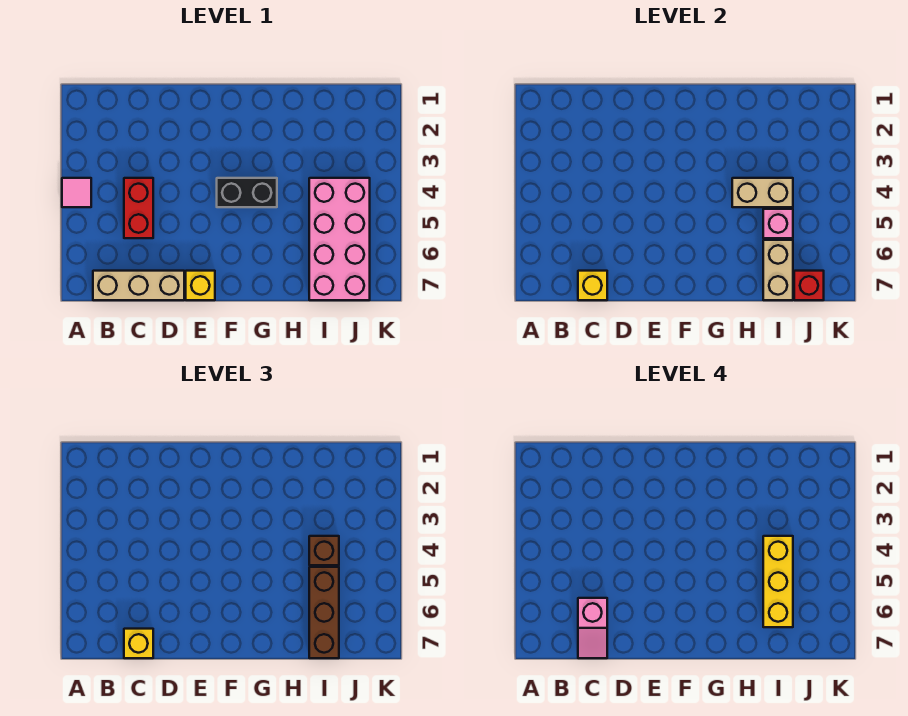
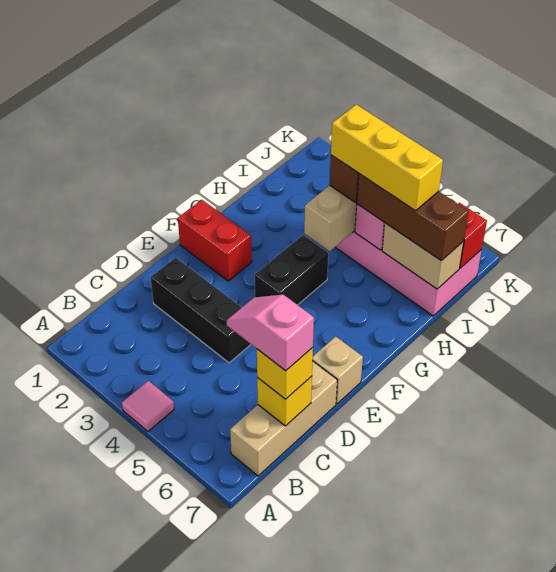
red 1x2 brick [124,178,153,238] -> red 1x2 brick moved to [178,200,252,281]
pink 1x2 slope [578,598,607,658] -> pink 1x2 slope turned to [227,295,314,371]
none -> black 1x3 brick [151,257,251,363]
yellow 1x1 brick [186,271,215,300] -> tan 1x1 brick [312,336,363,404]

